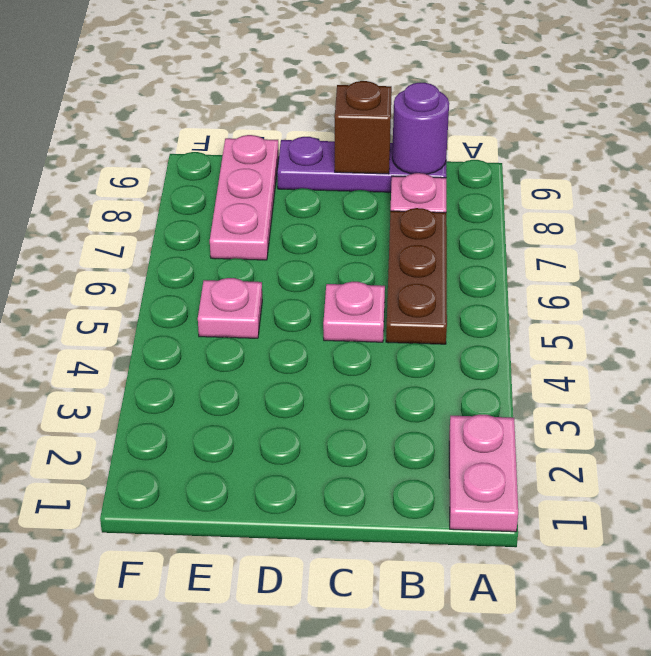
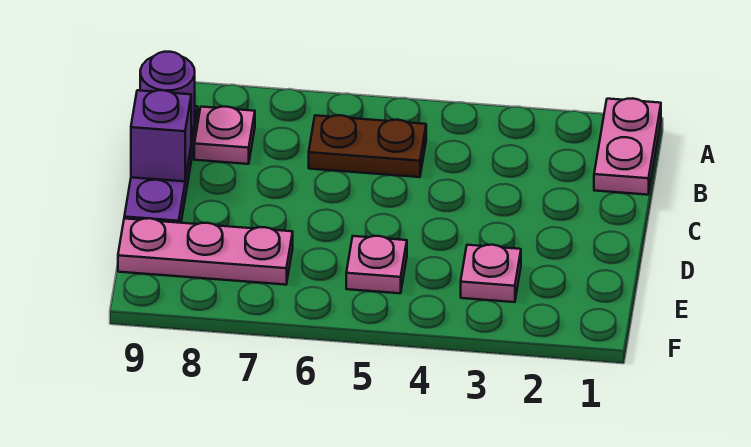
pink 1x2 plate [449,415,518,532] -> pink 1x2 plate turned to [594,98,661,195]
brown 1x3 plate [386,208,447,344] -> brown 1x2 plate [309,115,426,177]
pink 1x1 plate [323,282,385,342] -> pink 1x1 plate moved to [461,245,521,302]
brown 1x1 brick [335,81,392,174] -> purple 1x1 brick [131,90,191,181]

